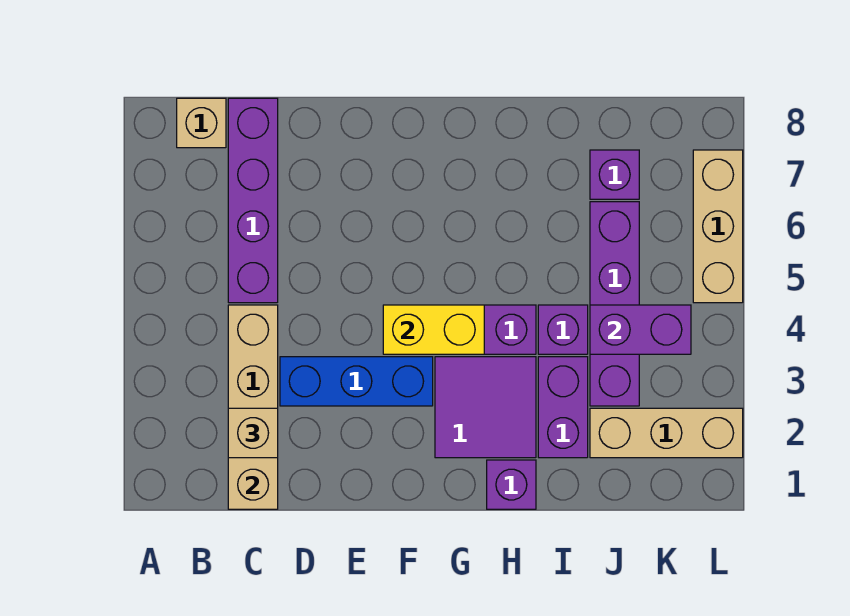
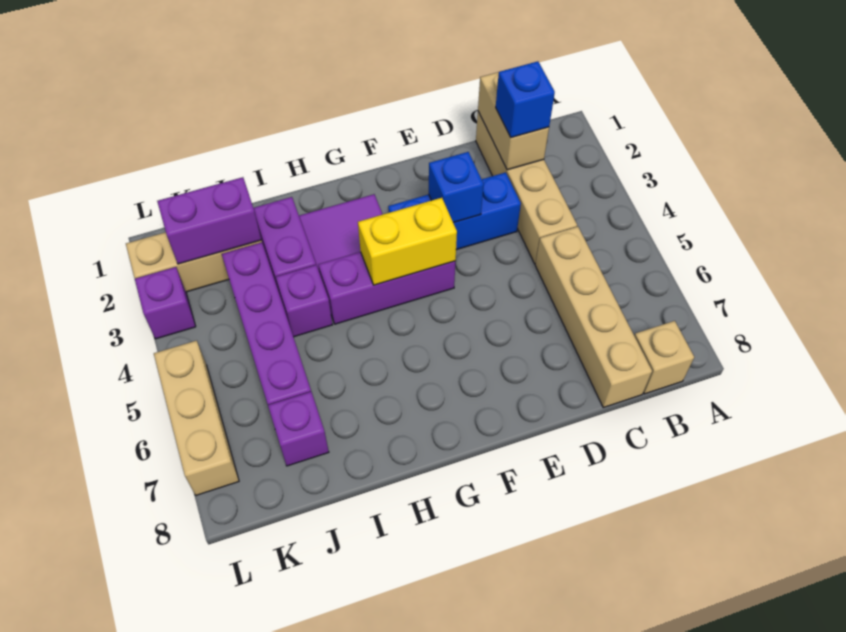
tan 1x1 brick [228,408,278,458] -> blue 1x1 brick [496,61,555,138]
purple 1x4 brick [228,98,278,303] -> tan 1x4 brick [535,227,652,407]
none -> blue 1x1 brick [429,152,483,223]
purple 1x1 brick [487,460,536,509] -> purple 1x1 brick moved to [135,267,196,339]
purple 1x2 brick [590,305,691,354] -> purple 1x2 brick moved to [157,177,261,264]

